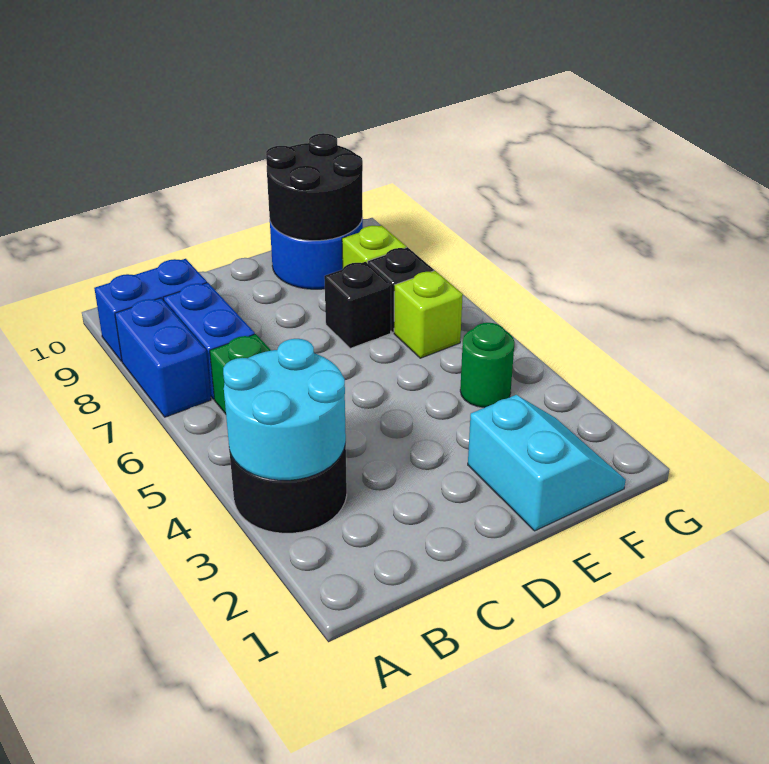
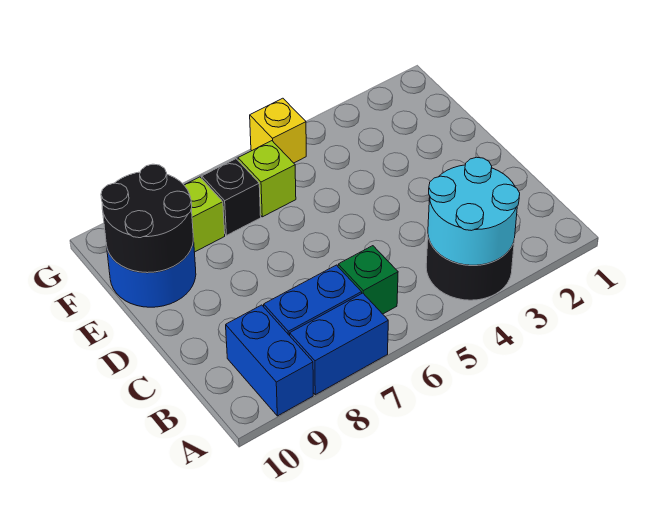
cyan 2x2 slope [468,395,626,531] -> none
black 1x1 brick [324,262,391,349] -> none
green 1x1 round brick [460,323,515,408] -> none
none -> yellow 1x1 brick [250,98,306,163]

